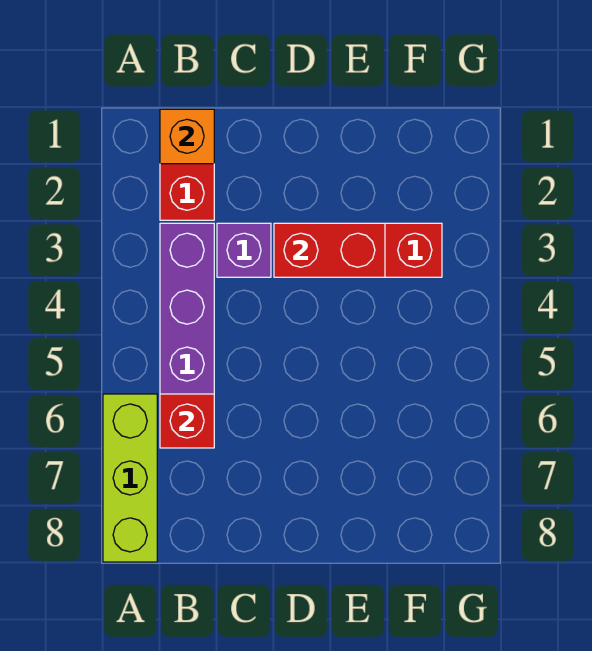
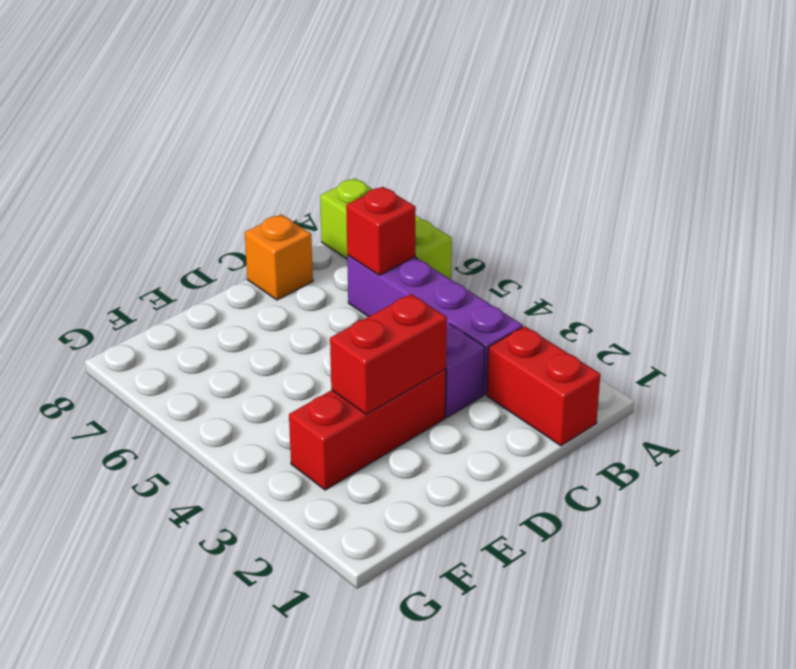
orange 1x1 brick [160,109,214,164] -> orange 1x1 brick moved to [245,214,313,300]

